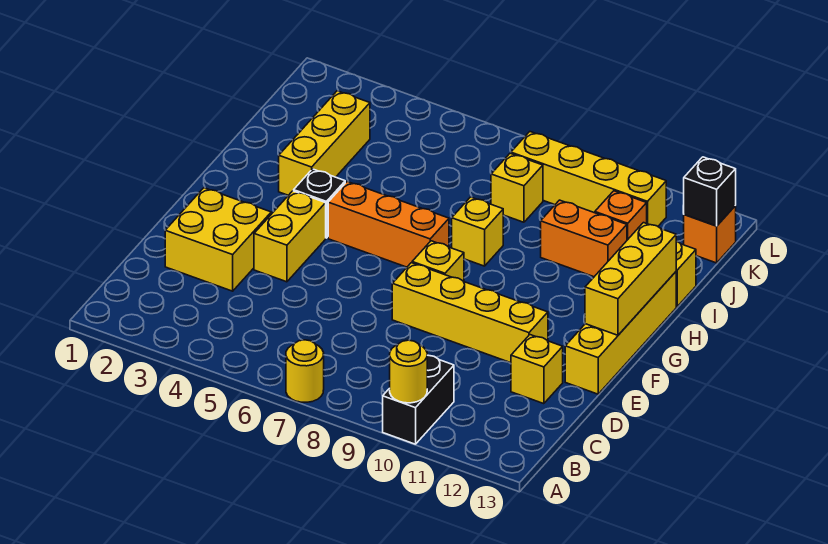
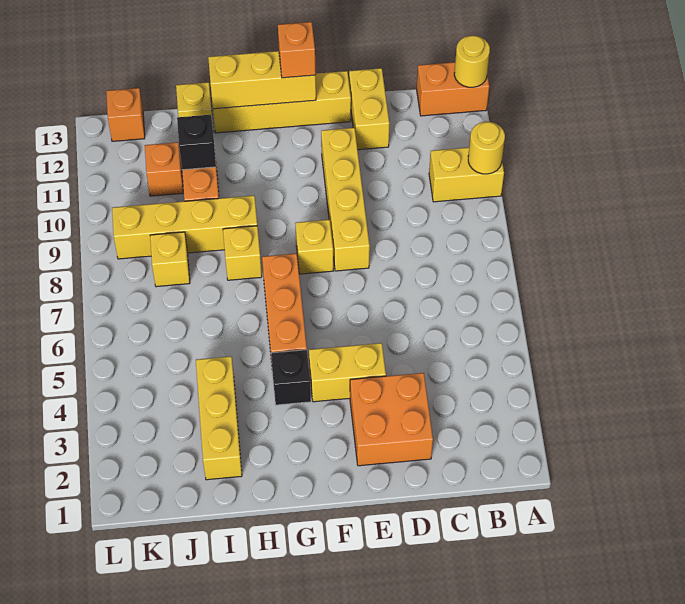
yellow 1x1 round brick [286,340,324,402] -> yellow 1x1 round brick moved to [454,36,490,87]
black 1x2 brick [383,355,454,444] -> yellow 1x2 brick [429,147,504,202]
none -> orange 1x2 brick [417,62,489,116]
yellow 2x2 brick [165,188,271,291] -> orange 2x2 brick [350,373,433,466]
yellow 1x1 brick [511,335,563,404] -> yellow 1x2 brick [349,68,390,150]
none -> orange 1x1 brick [278,22,316,78]
yellow 1x3 brick [279,91,370,195] -> yellow 1x3 brick turned to [196,356,242,480]
yellow 1x4 brick [511,132,666,226] -> yellow 1x4 brick turned to [112,196,257,259]
black 1x1 brick [684,157,736,226] -> black 1x1 brick moved to [177,115,216,170]

